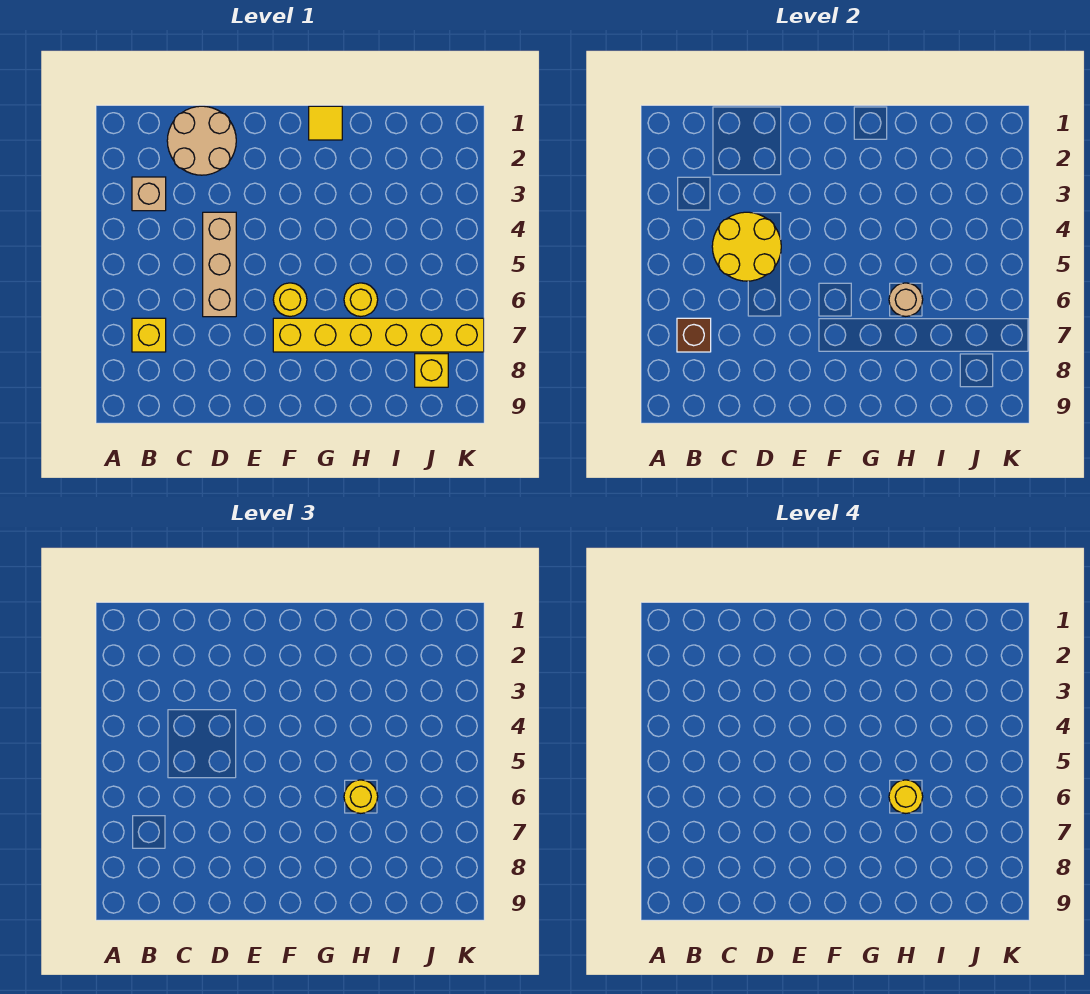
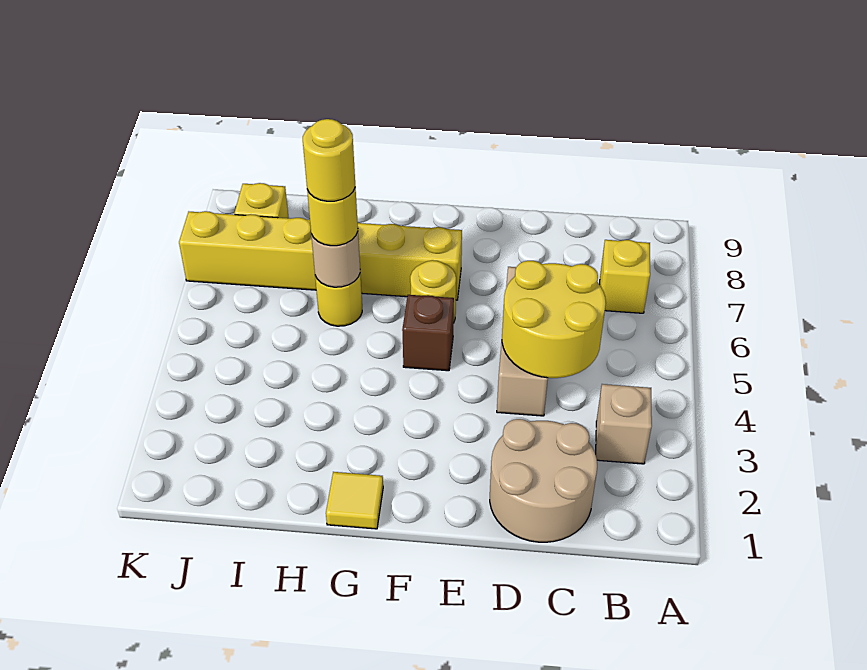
brown 1x1 brick [677,318,711,352] -> brown 1x1 brick moved to [402,295,454,371]

